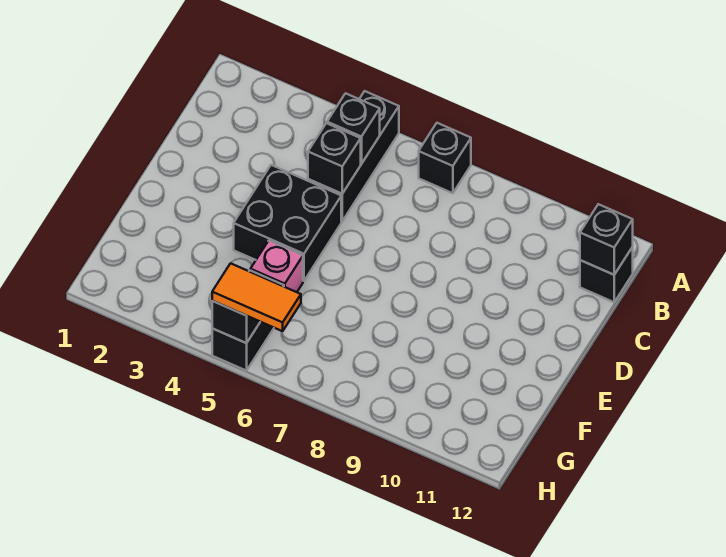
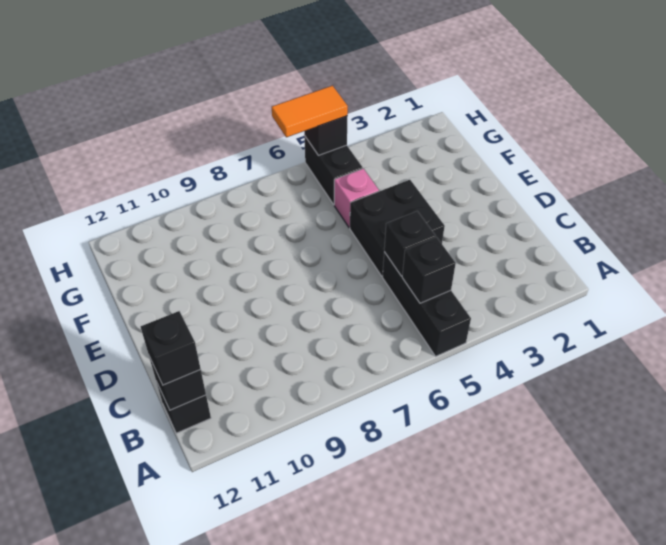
black 1x1 brick [419,123,471,193] -> black 1x1 brick moved to [141,311,201,385]

